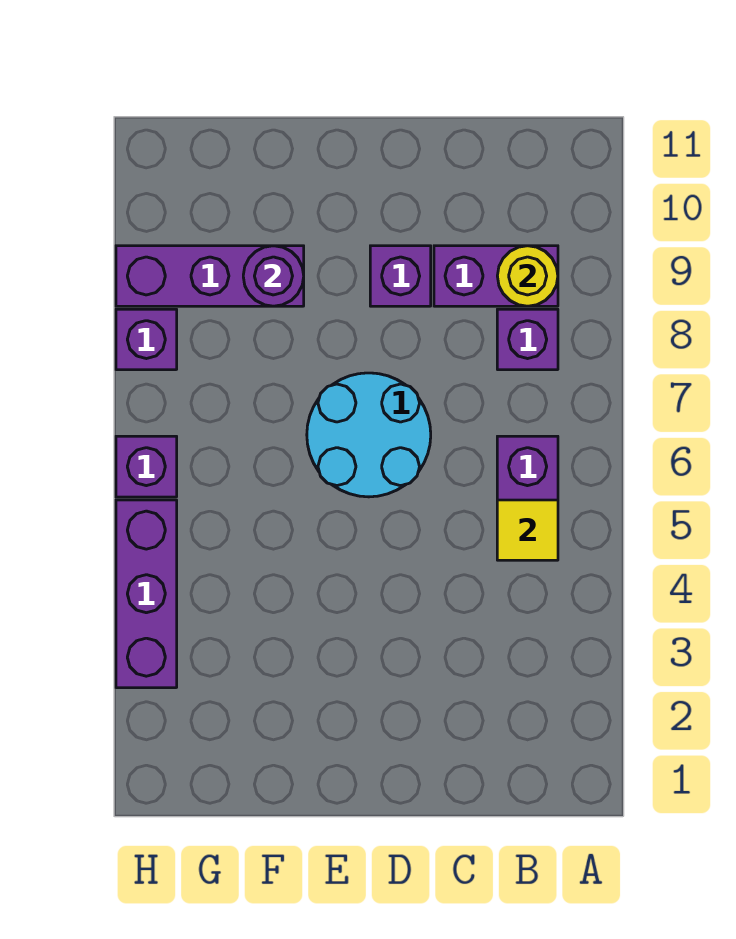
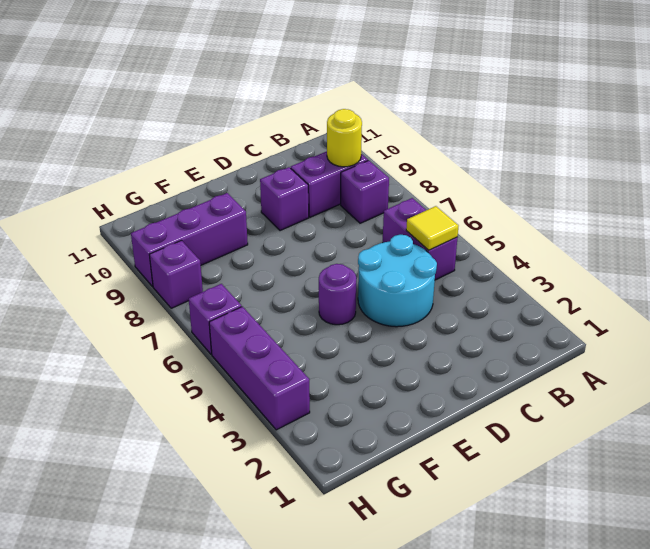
cyan 2x2 round brick [307,373,431,497] -> cyan 2x2 round brick moved to [358,235,437,327]
purple 1x1 round brick [243,246,304,306] -> purple 1x1 round brick moved to [319,264,356,325]

